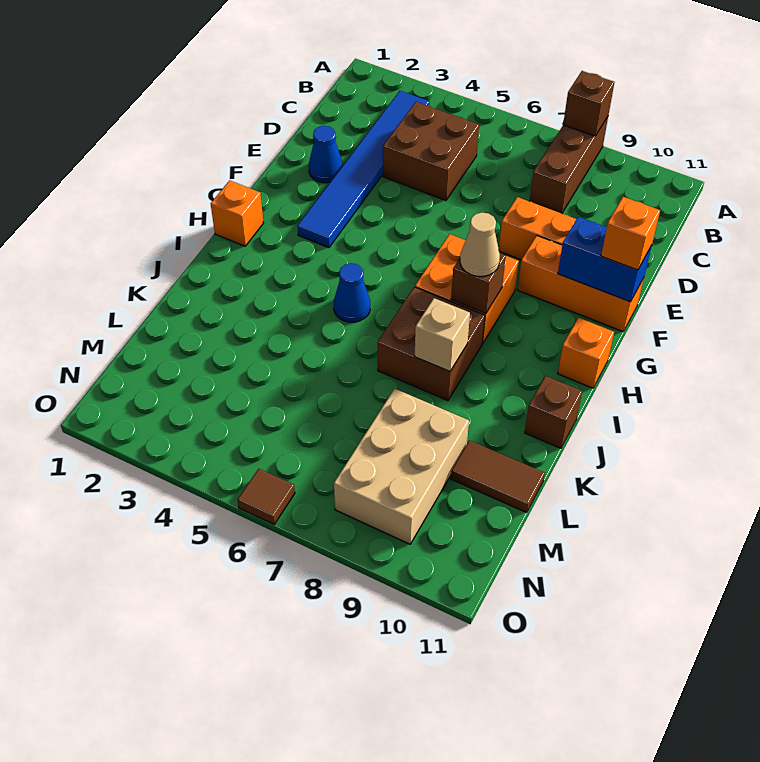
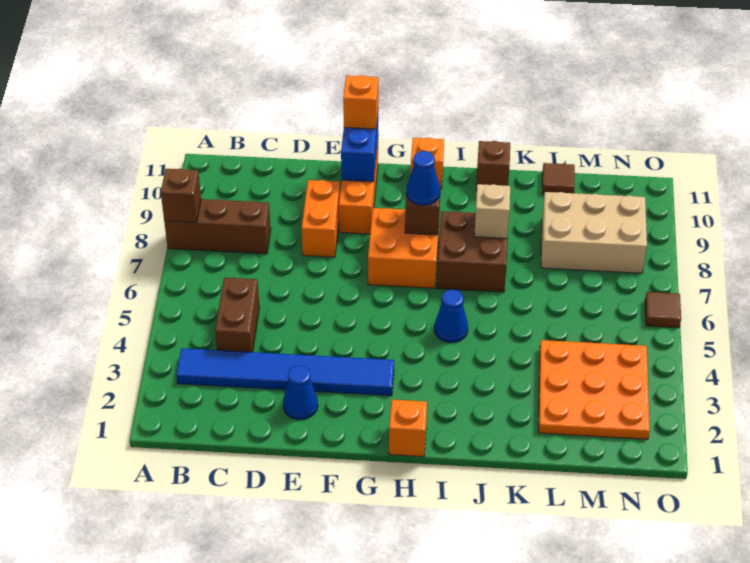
brown 2x2 brick [383,102,479,200] -> brown 1x2 brick [215,278,259,352]
tan 1x1 cone [460,213,500,276] -> blue 1x1 cone [407,151,440,205]
none -> orange 3x3 plate [539,340,650,439]
brown 1x2 tile [451,440,545,512] -> brown 1x1 tile [542,163,575,194]

